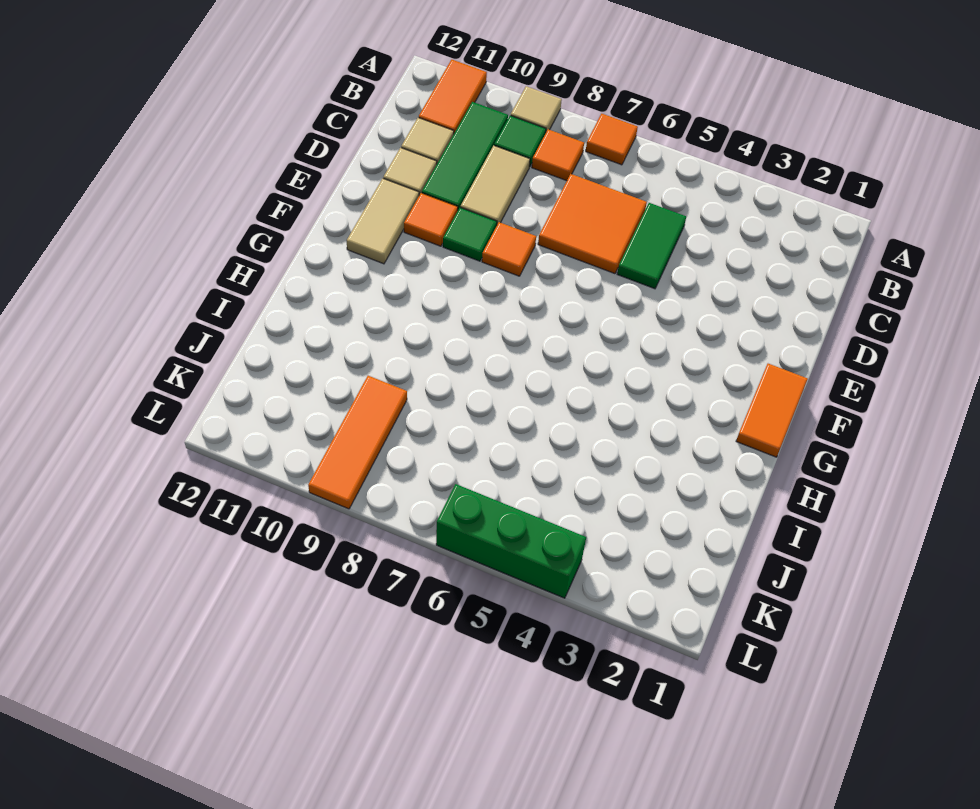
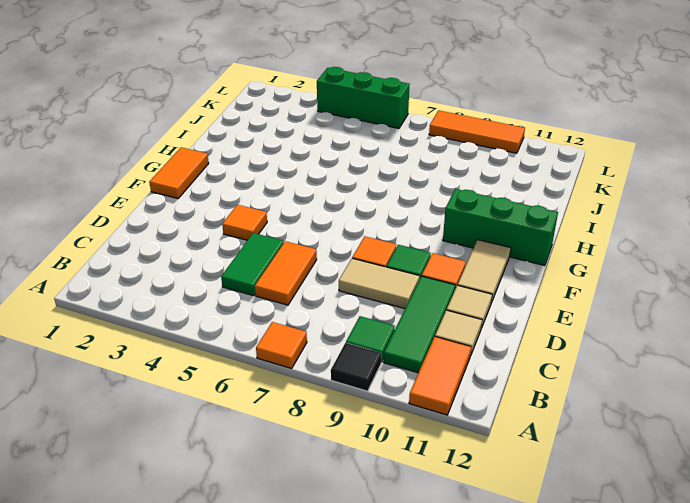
tan 1x1 tile [511,86,562,132] -> black 1x1 tile [331,343,381,391]
orange 1x1 tile [532,129,584,181] -> orange 1x1 tile moved to [222,205,267,240]
orange 2x2 tile [538,174,647,274] -> orange 1x2 tile [255,241,317,305]
tan 1x2 tile [460,146,530,224] -> tan 1x2 tile turned to [339,258,419,308]
none -> green 1x3 brick [443,189,558,266]
orange 1x3 tile [308,376,407,509] -> orange 1x3 tile turned to [429,110,525,153]

